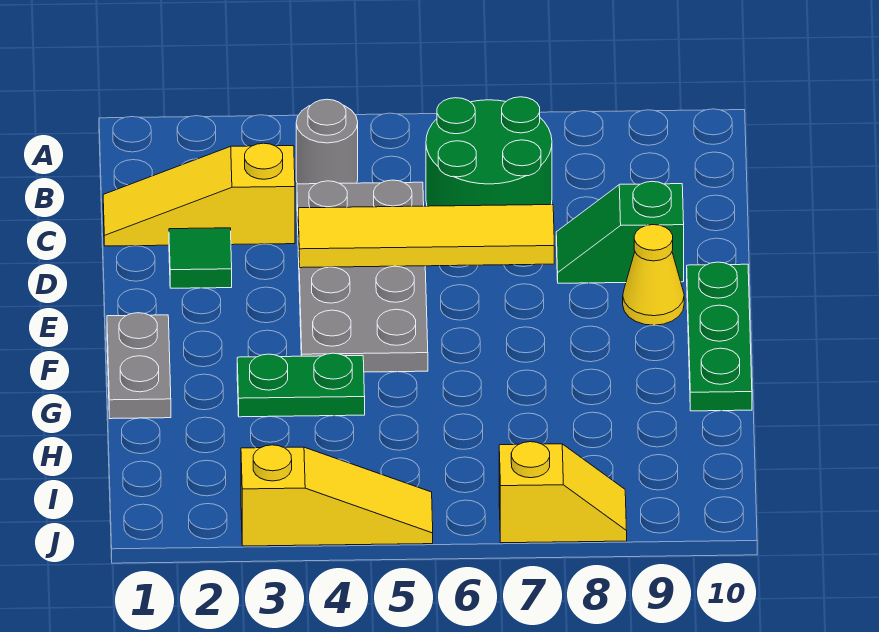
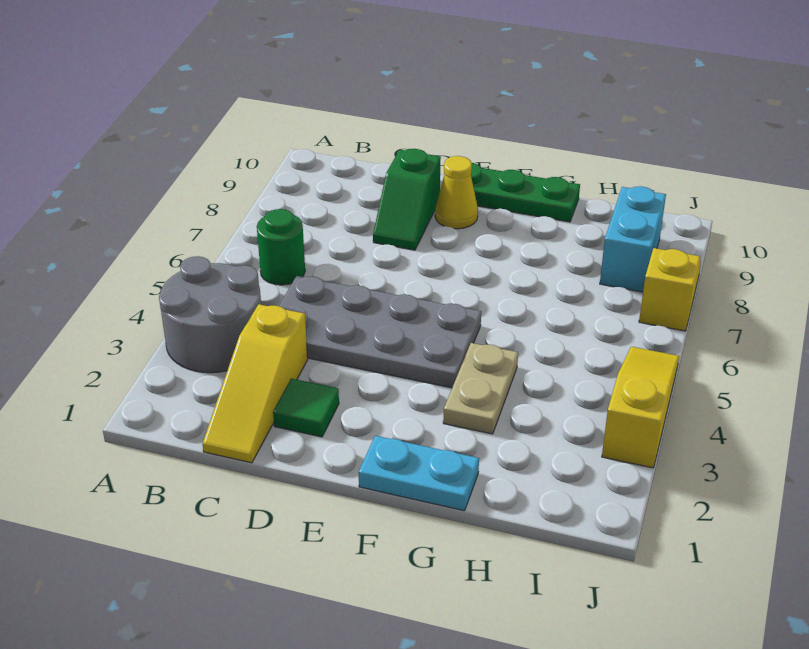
grey 1x1 round brick [296,99,358,184] -> grey 2x2 round brick [159,256,261,373]
green 2x2 round brick [426,97,552,206] -> green 1x1 round brick [257,209,305,285]
yellow 1x4 tile [298,205,554,268] -> none
grey 1x2 plate [107,313,171,419] -> cyan 1x2 plate [359,436,479,511]
green 1x2 plate [237,353,365,417] -> tan 1x2 plate [443,343,518,434]
none -> cyan 1x2 brick [600,186,666,292]

